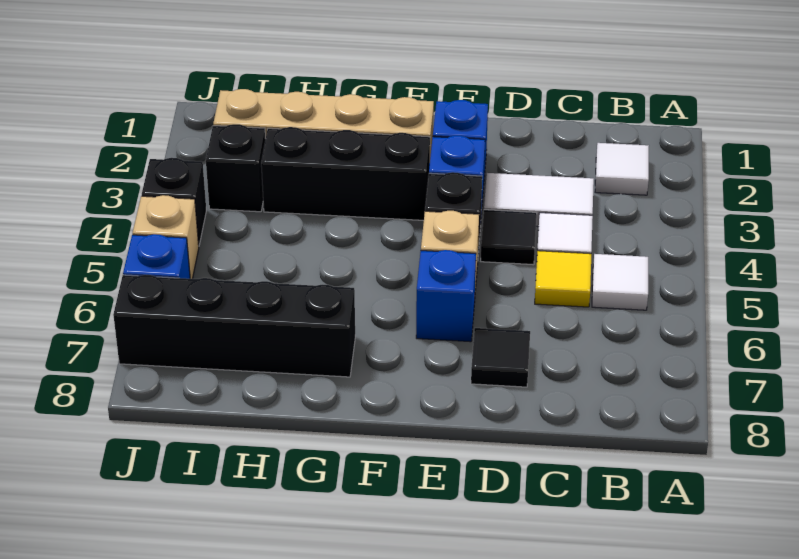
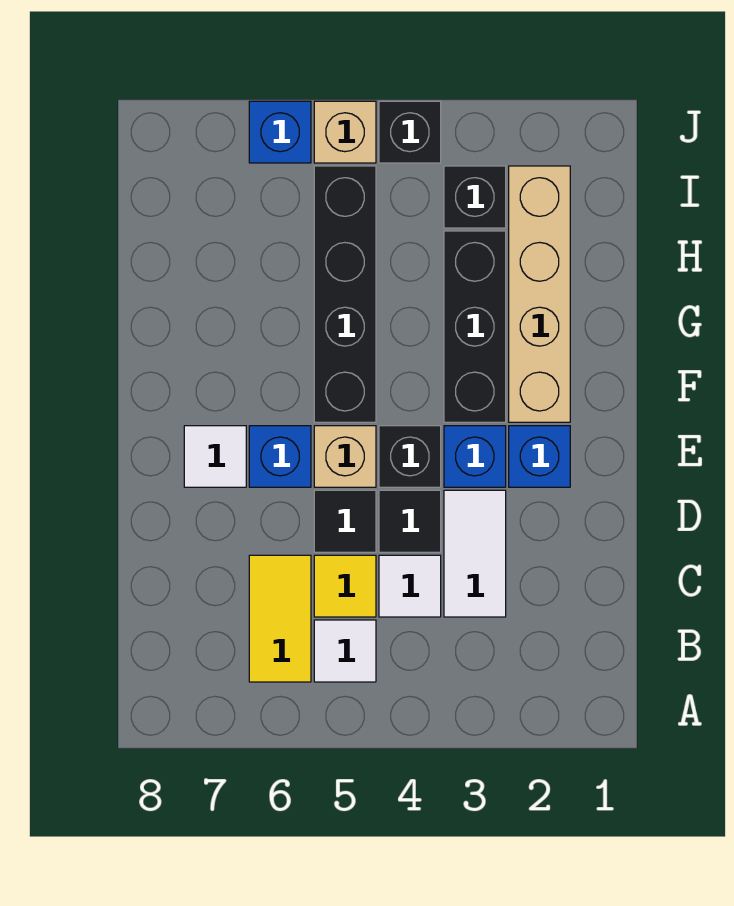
white 1x1 tile [595,143,649,195] -> white 1x1 tile moved to [184,426,246,487]
none -> yellow 1x2 tile [249,555,311,682]
black 1x1 tile [471,328,530,387] -> black 1x1 tile moved to [314,490,376,552]
black 1x4 brick [113,275,355,377] -> black 1x4 brick moved to [314,166,376,422]

